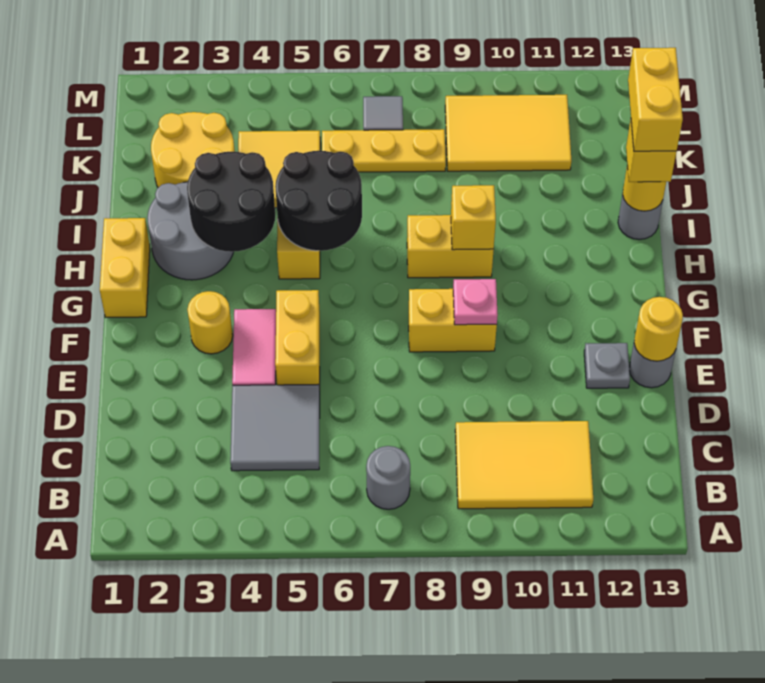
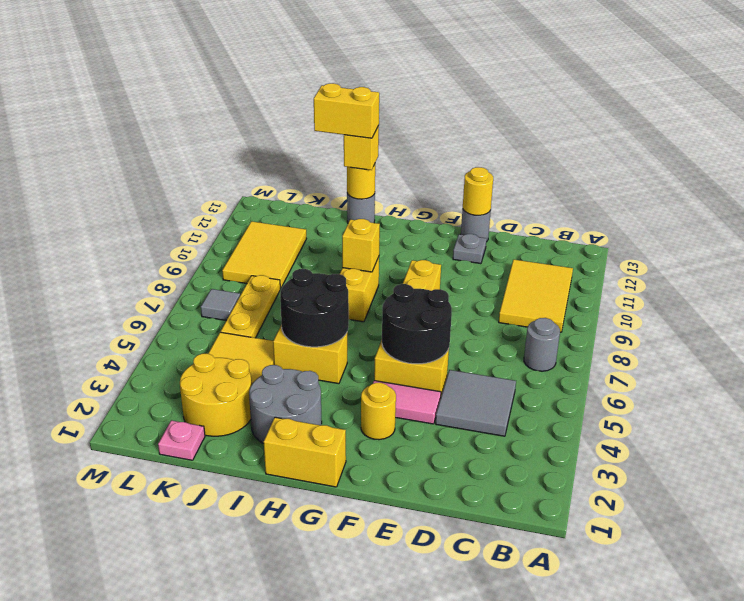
pink 1x1 plate [453,279,498,325] -> pink 1x1 plate moved to [158,420,205,460]
black 2x2 round brick [187,152,275,252] -> black 2x2 round brick moved to [382,284,452,364]

